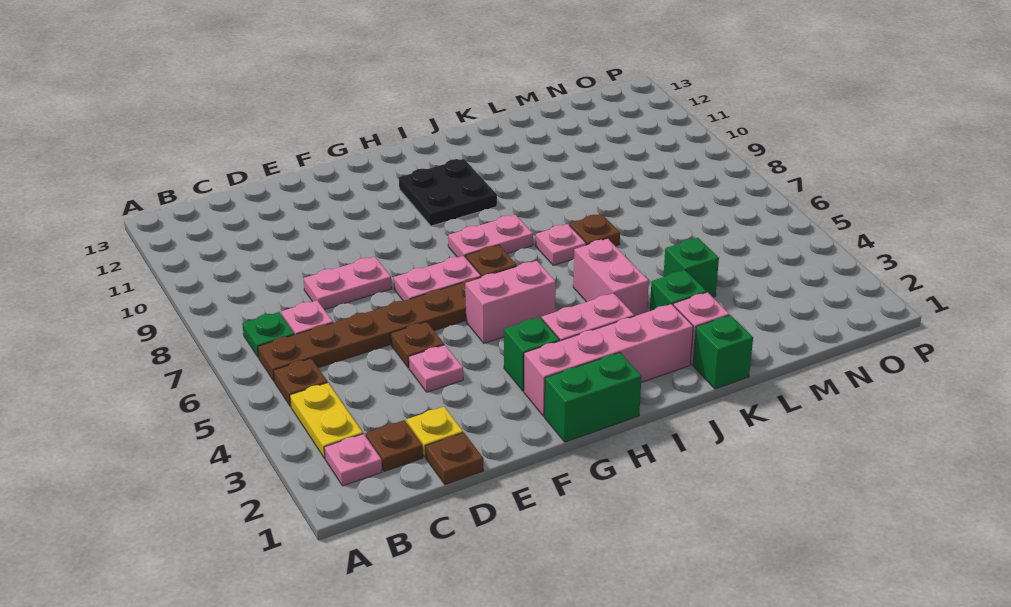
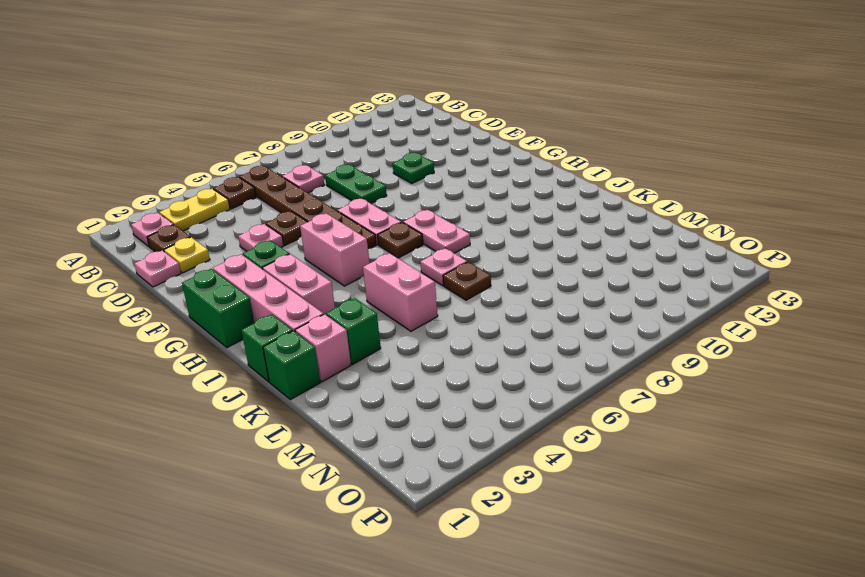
green 1x1 plate [242,312,294,358] -> green 1x1 plate moved to [393,153,434,183]
brown 1x1 plate [426,433,484,485] -> pink 1x1 plate [134,250,181,287]
pink 1x2 plate [303,257,392,310] -> green 1x2 plate [325,164,387,203]
black 2x2 plate [399,159,497,226] -> none
pink 1x2 brick [573,239,649,316] -> pink 1x2 brick turned to [363,253,438,331]
green 1x1 brick [663,238,719,297] -> green 1x1 brick moved to [241,314,292,382]

